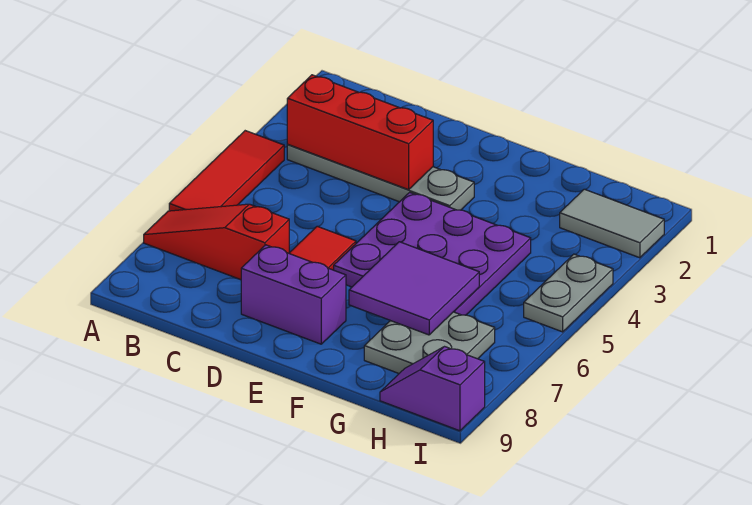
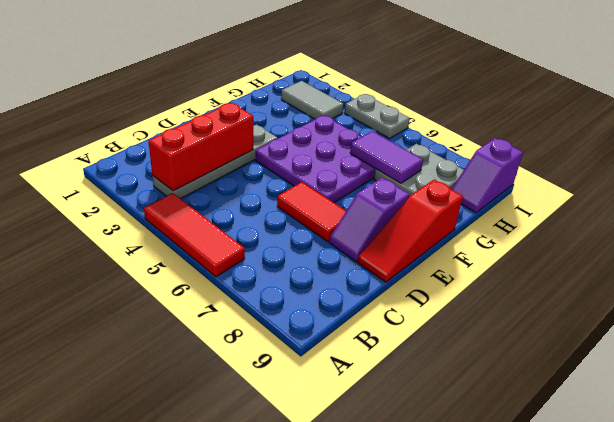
red 1x3 slope [144,204,289,280] -> red 1x3 slope moved to [358,180,463,282]
purple 1x2 brick [241,245,346,344] -> purple 1x2 slope [329,178,410,261]
purple 2x2 tile [349,242,479,335] -> purple 1x2 tile [350,131,423,184]
grey 1x2 tile [560,189,664,258] -> grey 1x2 tile turned to [281,81,343,119]

